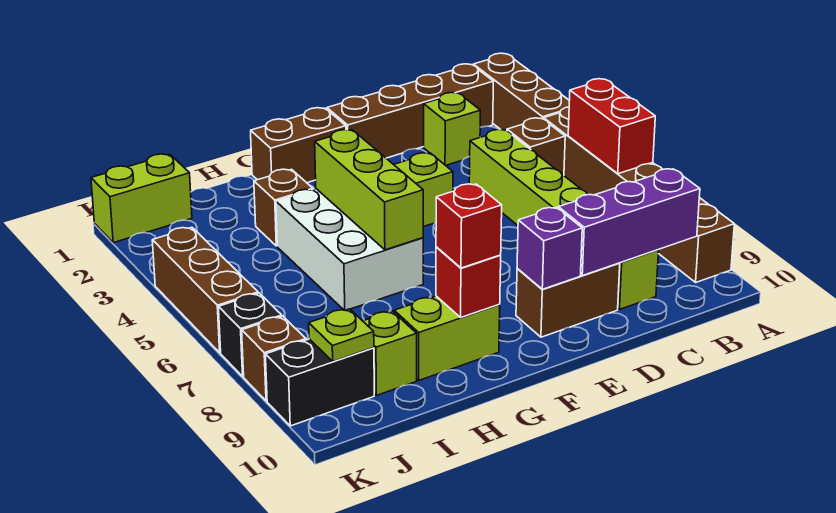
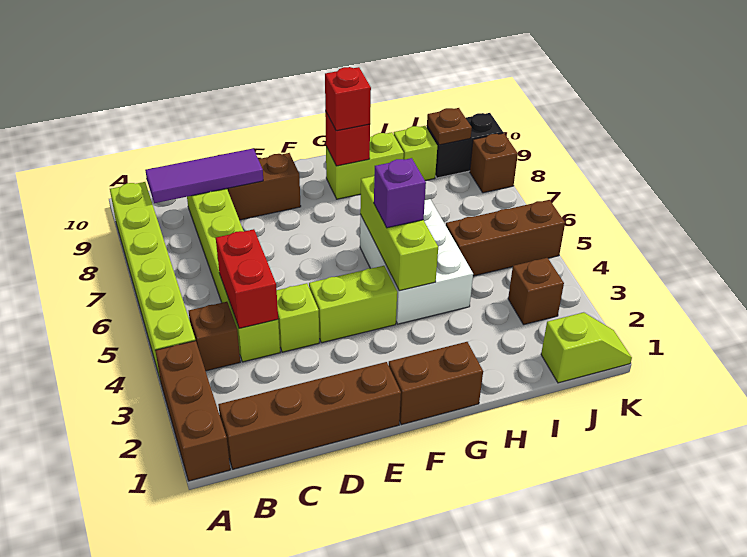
brown 1x6 brick [544,107,734,282] -> lime 1x6 brick [110,182,196,378]
red 1x2 brick [568,79,655,174] -> red 1x2 brick moved to [216,229,278,328]
purple 1x3 brick [558,169,700,276] -> purple 1x3 tile [145,149,263,203]
lime 1x1 brick [424,92,480,165] -> lime 1x1 brick moved to [277,283,319,352]
purple 1x1 brick [517,207,582,289] -> purple 1x1 brick moved to [374,158,426,228]
brown 1x1 brick [254,169,313,246] -> brown 1x1 brick moved to [508,258,564,325]
lime 1x2 brick [91,154,192,243] -> lime 1x2 slope [541,312,632,383]
lime 1x1 plate [309,309,374,361] -> brown 1x1 plate [427,108,472,145]
brown 1x3 brick [152,227,258,353] -> brown 1x3 brick turned to [446,200,565,276]
black 1x1 brick [219,293,282,376] -> none

